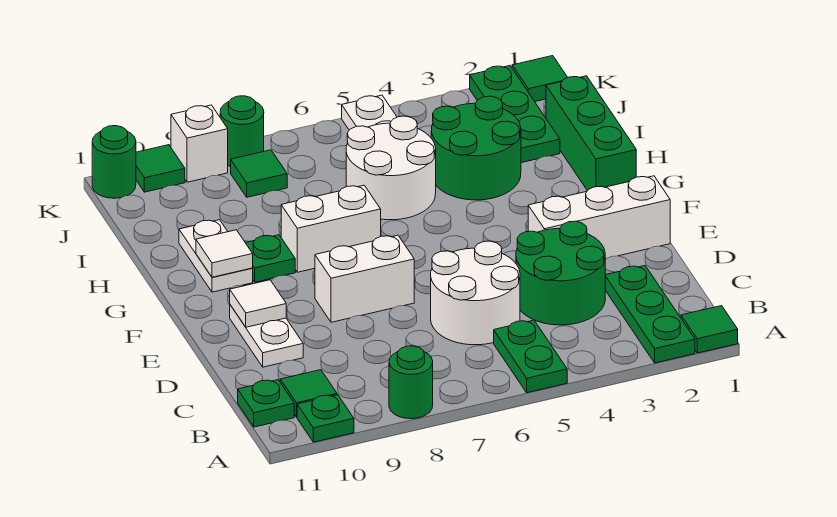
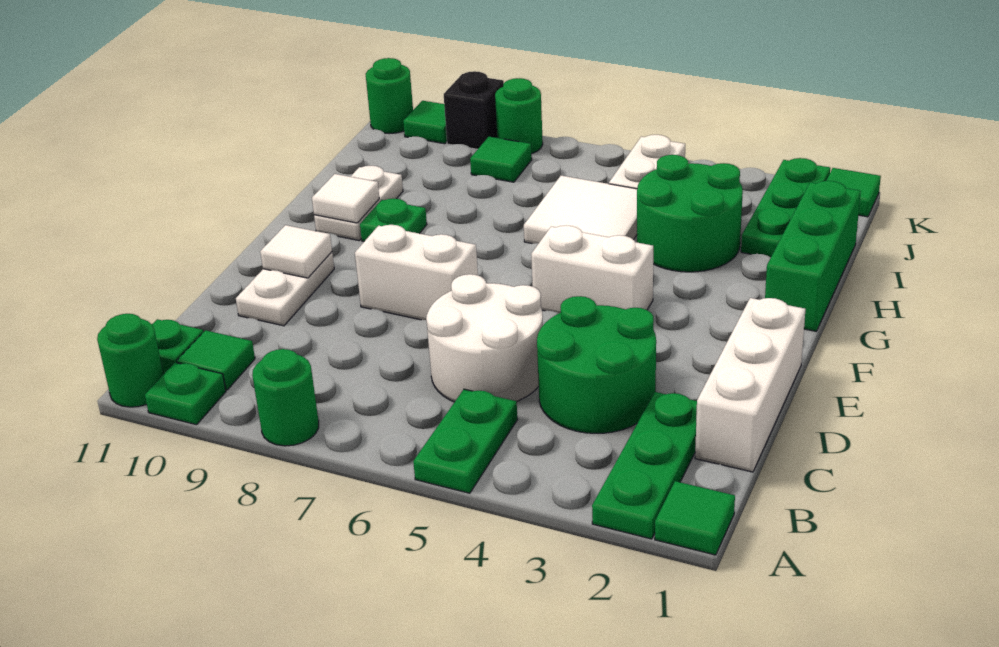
none -> green 1x1 round brick [97,314,163,407]
white 1x3 brick [528,176,670,259] -> white 1x3 brick turned to [695,298,806,472]
white 1x2 brick [281,185,381,272] -> white 1x2 brick moved to [531,226,653,313]
white 2x2 round brick [346,116,436,220] -> white 2x2 tile [524,176,637,244]
white 1x1 brick [171,105,228,182] -> black 1x1 brick [444,71,504,149]

